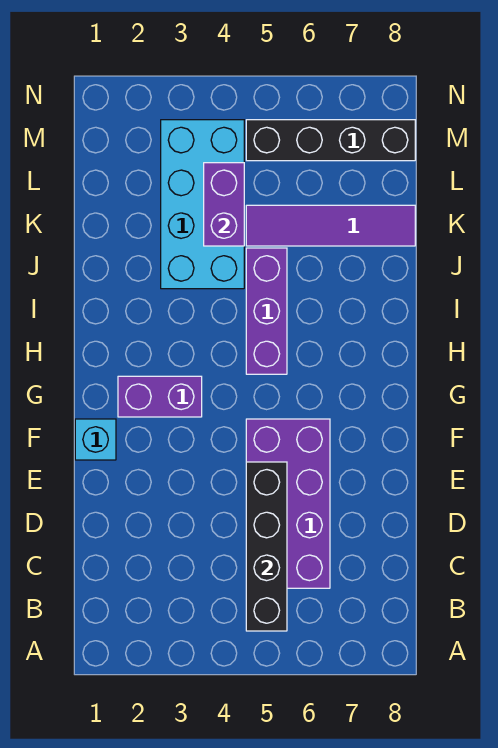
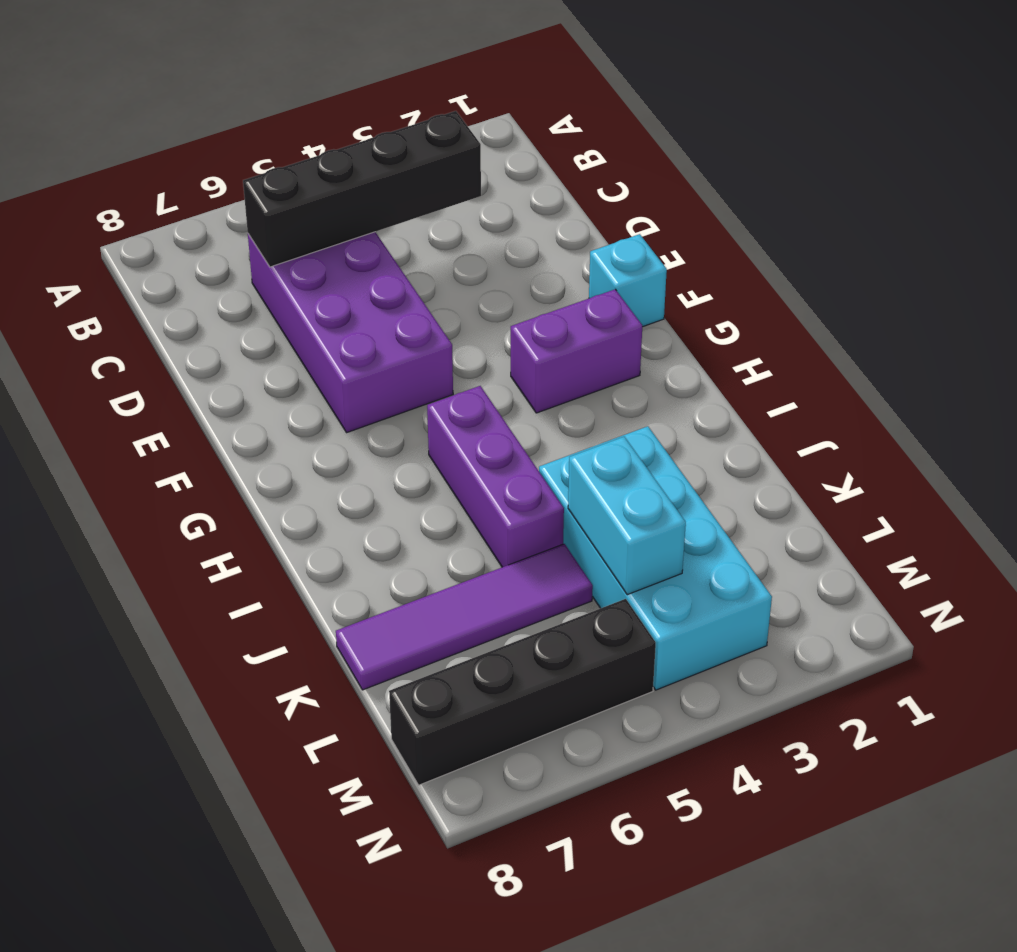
black 1x4 brick [246,462,287,631] -> black 1x4 brick turned to [243,111,481,267]
purple 1x2 brick [204,163,244,246] -> cyan 1x2 brick [568,437,686,595]

